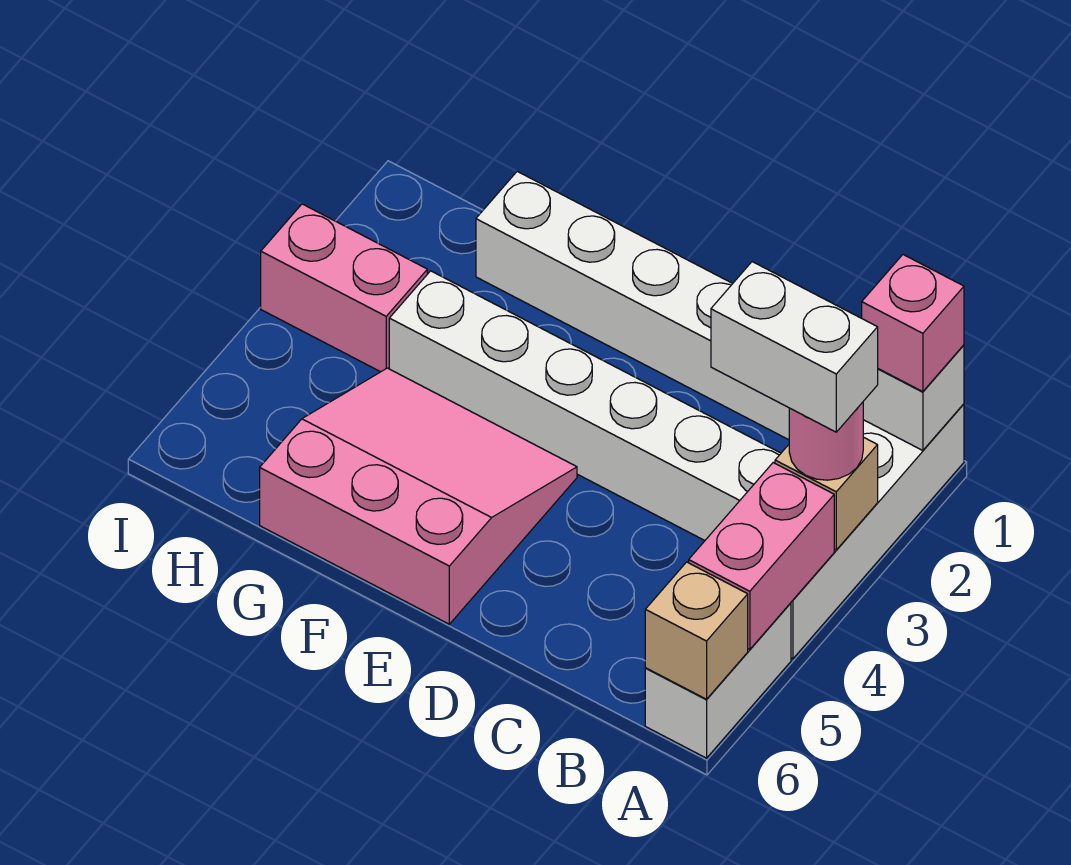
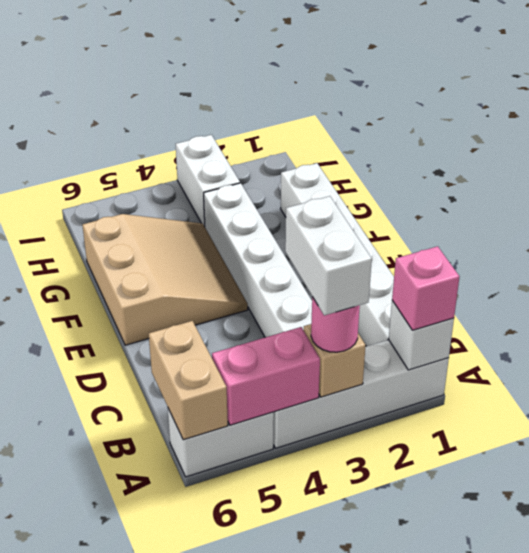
tan 1x1 brick [645,562,748,699] -> tan 1x2 brick [149,321,228,440]
pink 3x3 slope [260,368,577,624] -> tan 3x3 slope [82,214,248,345]
pink 1x2 brick [261,204,427,372] -> white 1x2 brick [176,135,240,226]

